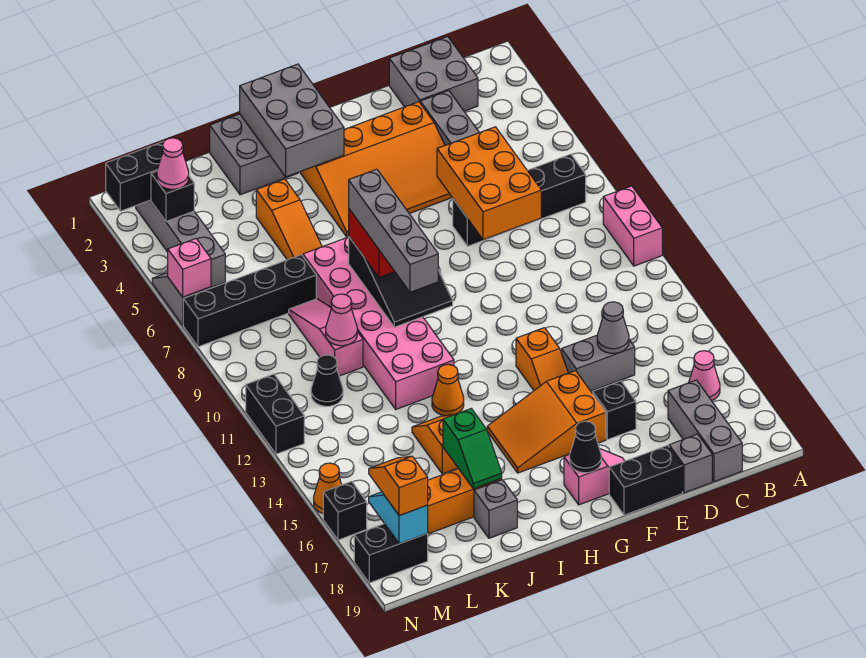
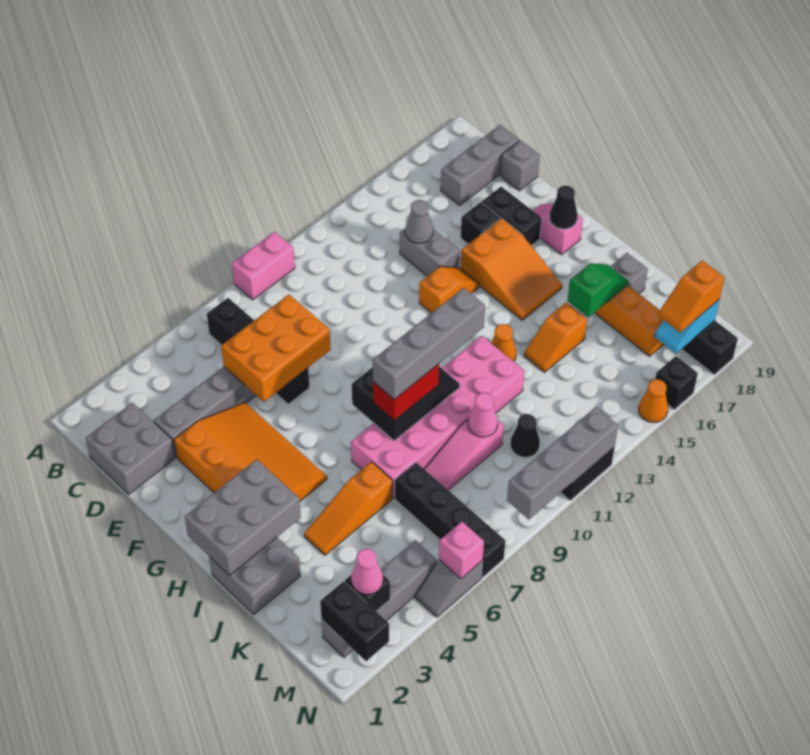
pink 1x1 cone [689,351,720,401] -> none
black 1x2 brick [609,445,683,515] -> black 1x2 brick moved to [482,187,542,246]
orange 1x3 slope [256,179,322,260] -> orange 1x3 slope turned to [304,462,392,555]
none -> grey 1x4 brick [507,407,618,519]

